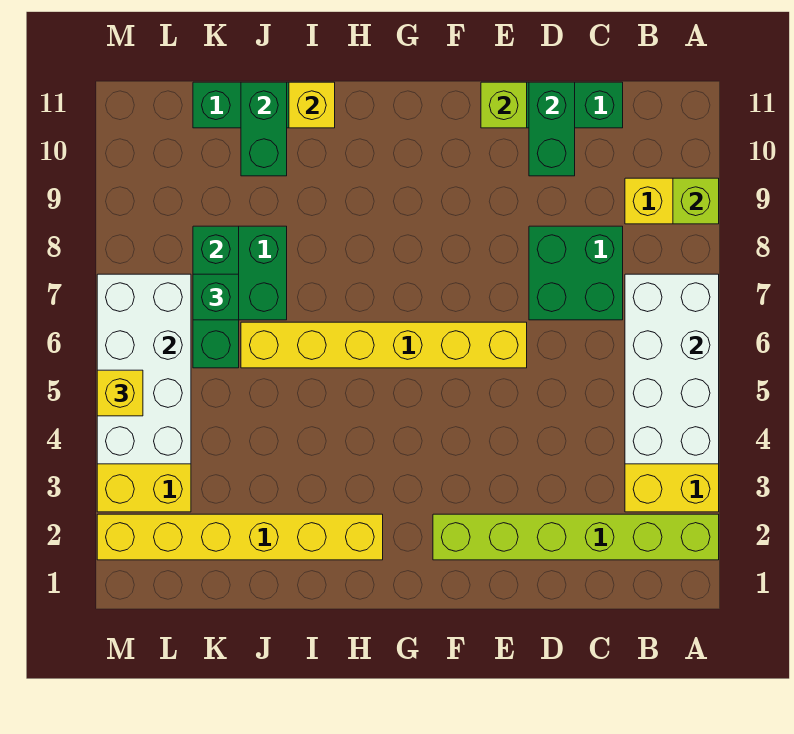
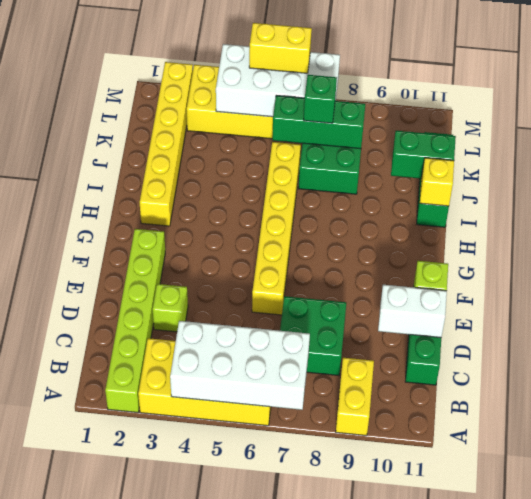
lime 1x1 brick [673,178,719,224] -> lime 1x1 brick moved to [153,284,188,332]
green 1x2 brick [529,82,575,176] -> white 1x2 brick [378,285,447,337]
yellow 1x1 brick [97,370,143,416] -> yellow 1x2 brick [249,23,312,73]

